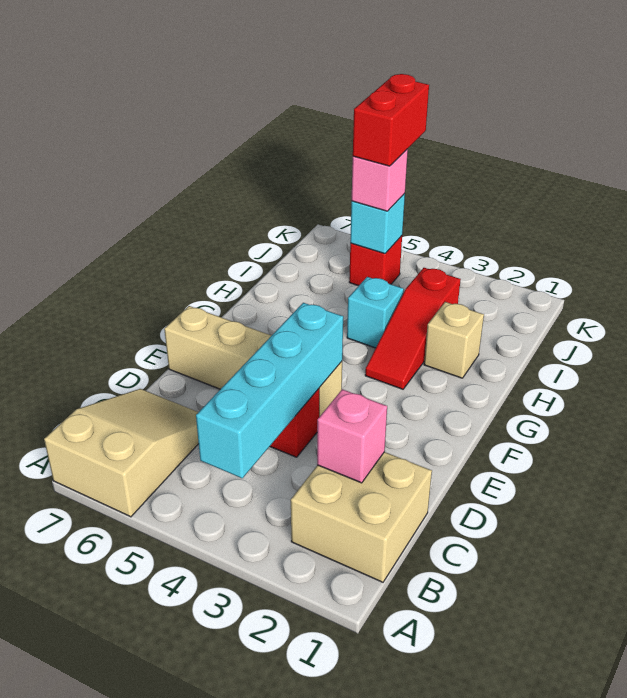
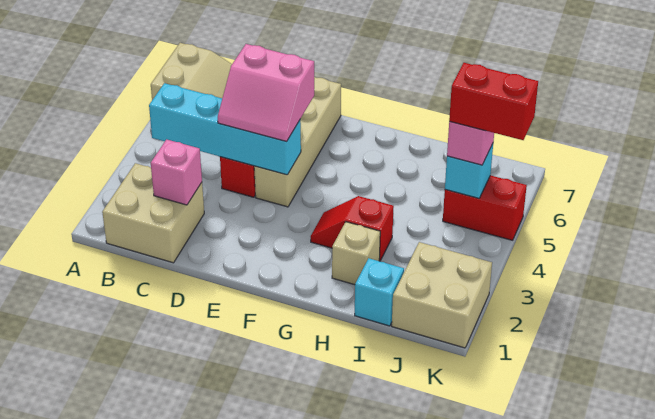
none -> pink 2x2 slope [218,44,314,142]
red 1x3 slope [365,268,461,389] -> red 1x2 slope [311,196,394,261]
cyan 1x1 brick [347,277,404,348] -> cyan 1x1 brick moved to [355,258,404,326]
none -> tan 2x2 brick [392,242,492,348]
red 1x1 brick [349,236,402,286] -> red 1x2 brick [443,175,527,240]

